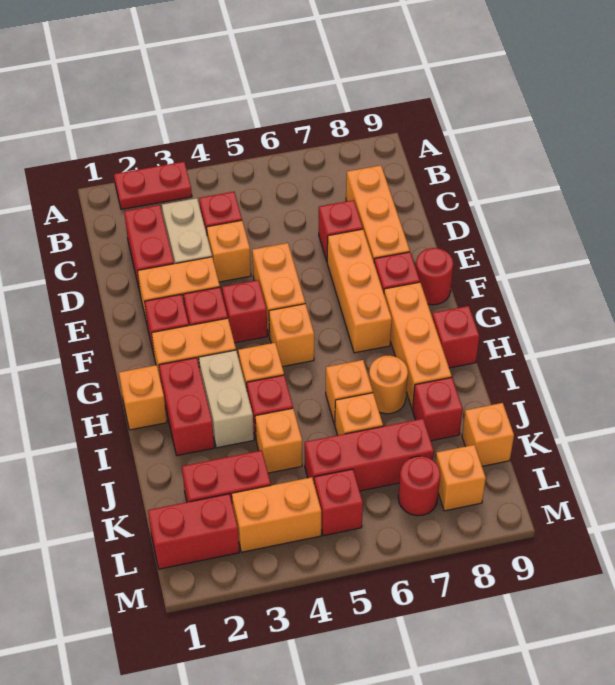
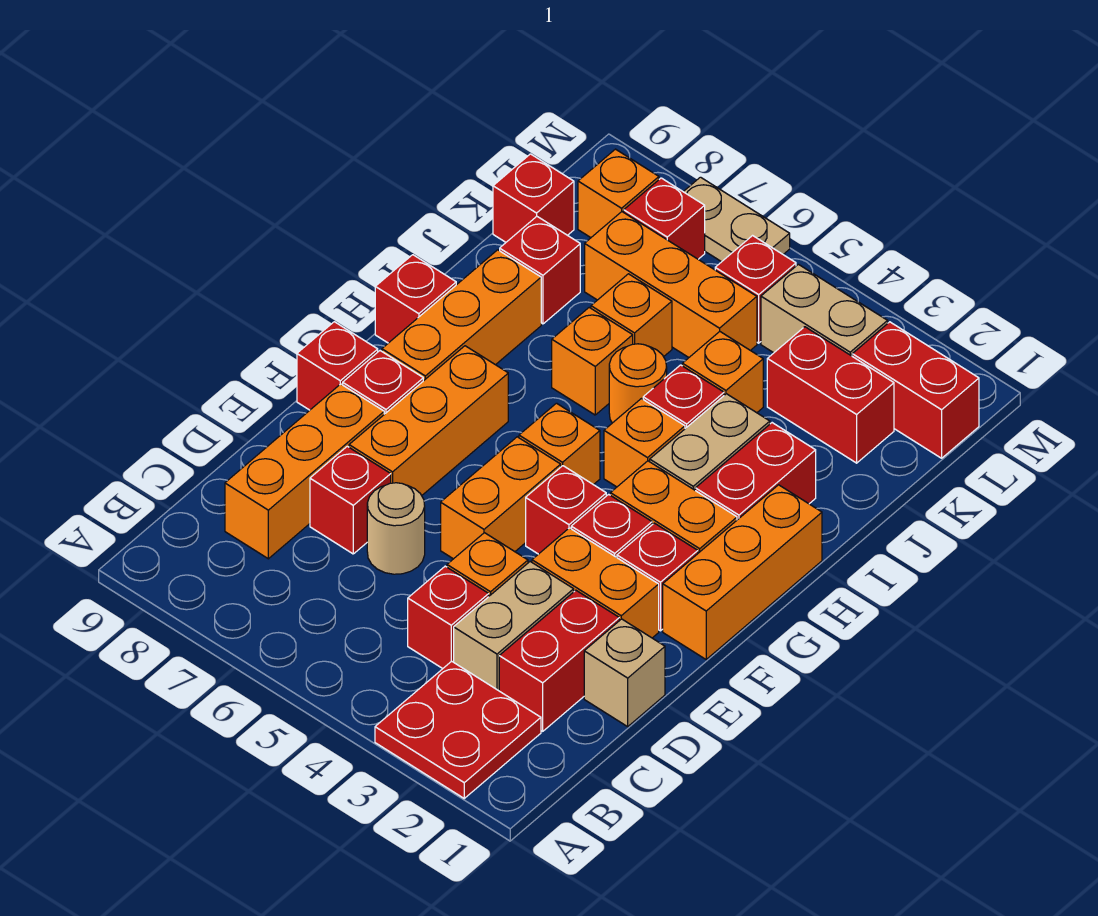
red 1x2 plate [114,162,192,209] -> red 2x2 plate [375,661,541,798]
none -> tan 1x1 brick [584,619,665,727]
none -> tan 1x1 round brick [367,483,425,574]
red 1x1 round brick [416,248,453,305] -> red 1x1 brick [297,322,378,410]
orange 1x1 brick [119,365,167,430] -> orange 1x3 brick [663,485,822,659]
orange 1x1 round brick [369,356,408,414] -> orange 1x1 round brick moved to [609,344,667,423]
red 1x3 brick [305,419,434,491] -> orange 1x3 brick [585,212,757,357]
orange 1x1 brick [462,403,514,466] -> red 1x1 brick [493,154,574,242]
orange 1x2 brick [232,477,321,552] -> tan 1x2 brick [761,264,888,356]
red 1x1 round brick [398,456,440,516] -> red 1x1 brick [624,178,705,259]
none -> tan 1x2 plate [683,177,790,262]

